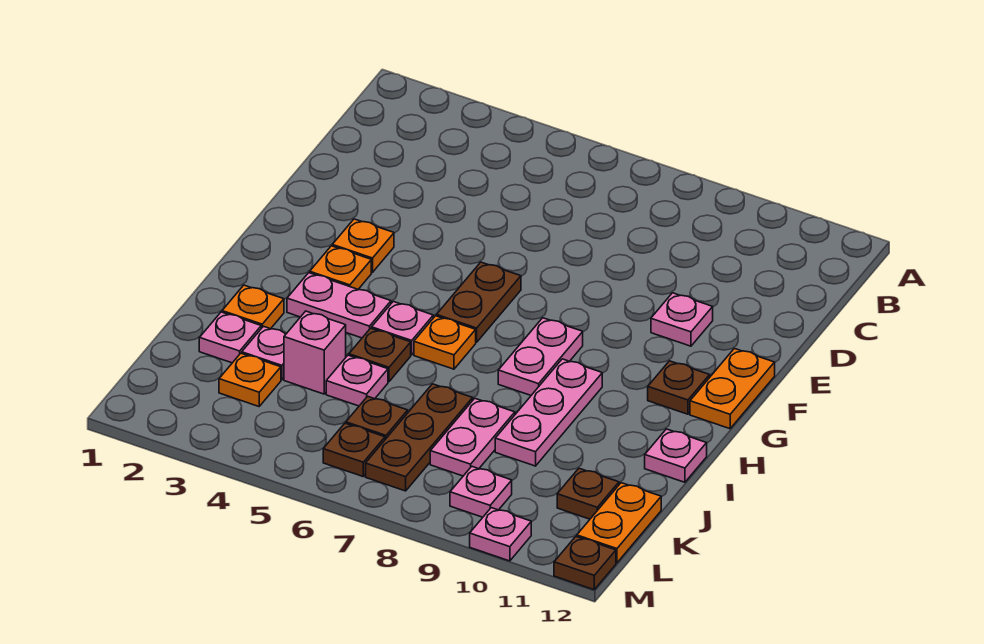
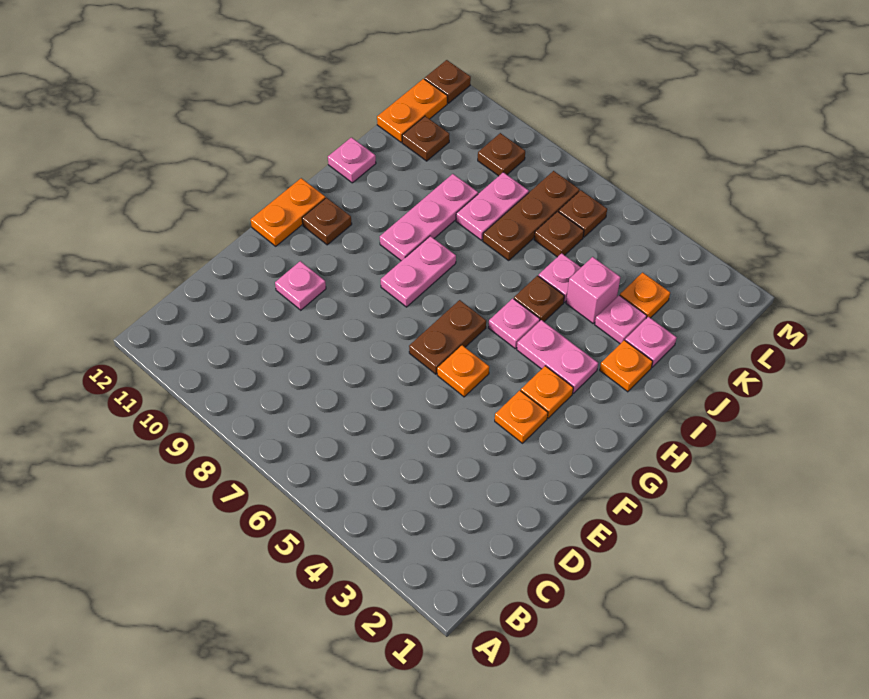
orange 1x1 plate [414,316,476,369] -> orange 1x1 plate moved to [437,345,489,397]
pink 1x1 plate [450,466,512,517] -> brown 1x1 plate [478,133,525,176]
pink 1x1 plate [470,508,531,561] -> none

